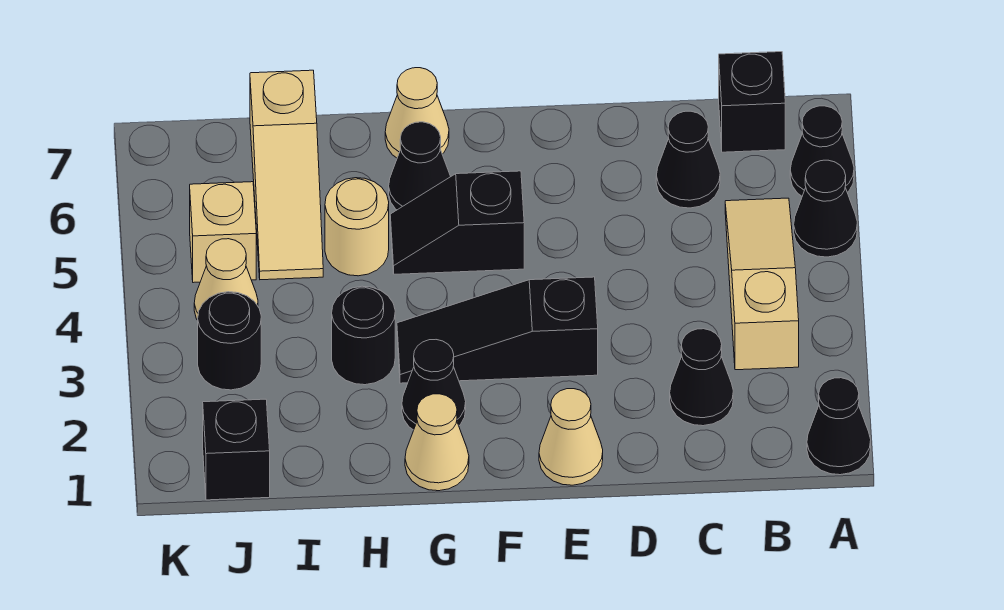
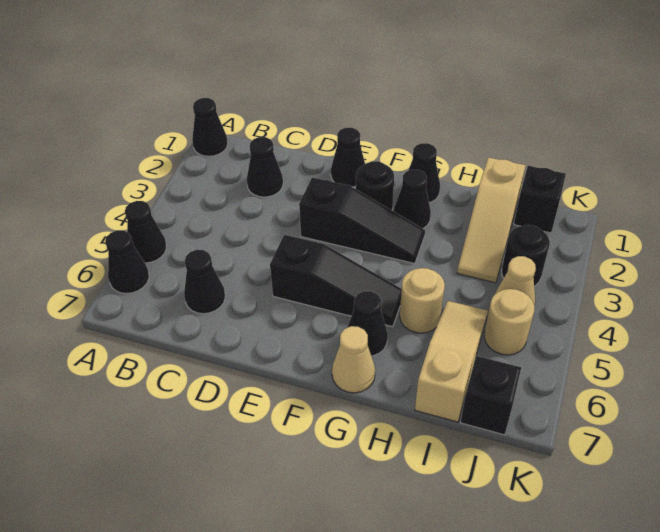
tan 1x3 slope [725,198,799,370] -> tan 1x3 slope moved to [457,157,526,283]
black 1x1 brick [719,52,785,152] -> black 1x1 brick moved to [460,356,521,435]
tan 1x1 cone [539,389,603,485] -> black 1x1 cone [331,128,365,187]
black 1x2 slope [390,171,524,274] -> black 1x3 slope [270,235,402,327]
tan 1x1 cone [405,394,469,491] -> black 1x1 cone [408,143,440,203]
black 1x1 round brick [332,286,395,385] -> black 1x1 round brick moved to [356,161,394,210]
tan 1x1 brick [190,182,256,283] -> tan 1x1 round brick [484,289,535,355]

